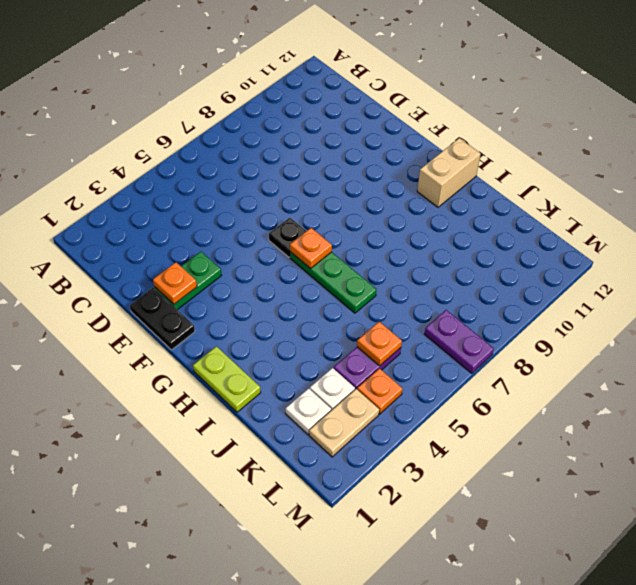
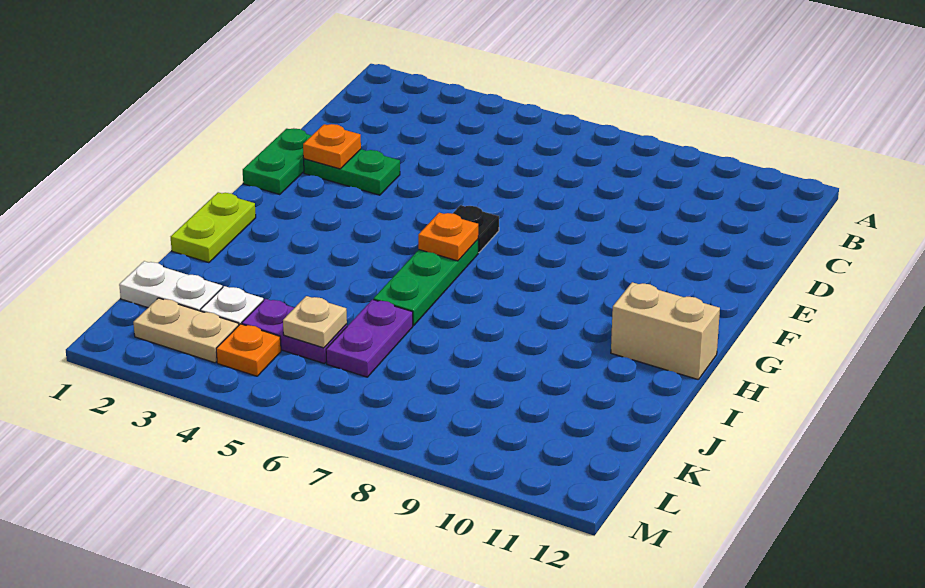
black 1x2 plate [130,288,195,350] -> green 1x2 plate [243,128,312,195]
white 1x1 plate [286,388,331,435] -> white 1x2 plate [119,261,223,311]
orange 1x1 plate [357,322,402,366] -> tan 1x1 plate [283,296,347,348]
purple 1x2 plate [425,310,494,373] -> purple 1x2 plate moved to [326,300,413,377]

